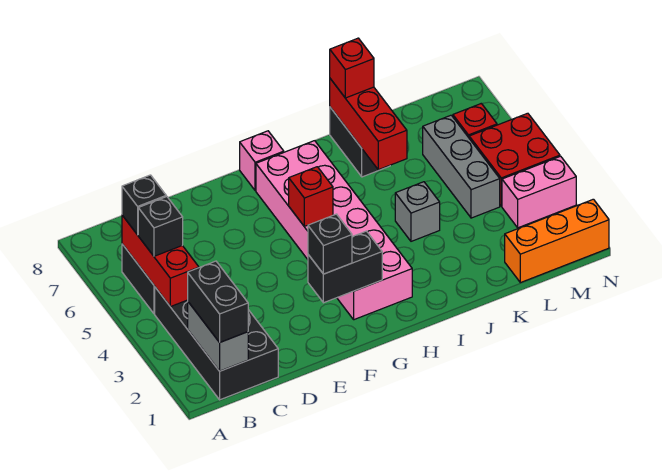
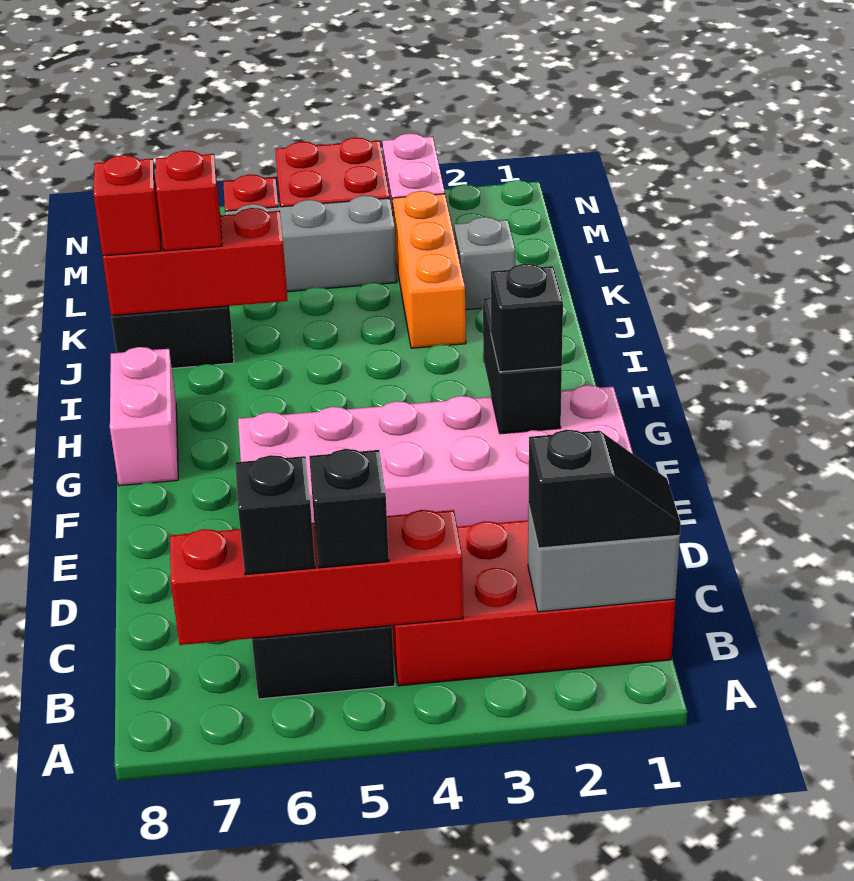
black 2x4 brick [155,287,278,400] -> red 2x4 brick [392,520,675,686]
black 1x2 brick [188,261,248,342] -> black 1x2 slope [528,430,681,548]
red 1x3 brick [122,215,199,307] -> red 1x4 brick [170,510,463,645]
pink 2x6 brick [256,141,412,320] -> pink 2x6 brick moved to [238,385,633,527]
red 1x1 brick [289,167,333,226] -> red 1x1 brick moved to [156,150,222,251]
pink 1x1 brick [240,131,284,191] -> pink 1x2 brick [110,347,178,486]
grey 1x1 brick [395,182,440,241] -> grey 1x1 brick moved to [454,217,515,310]
orange 1x3 brick [505,199,609,283] -> orange 1x3 brick moved to [392,191,466,348]

